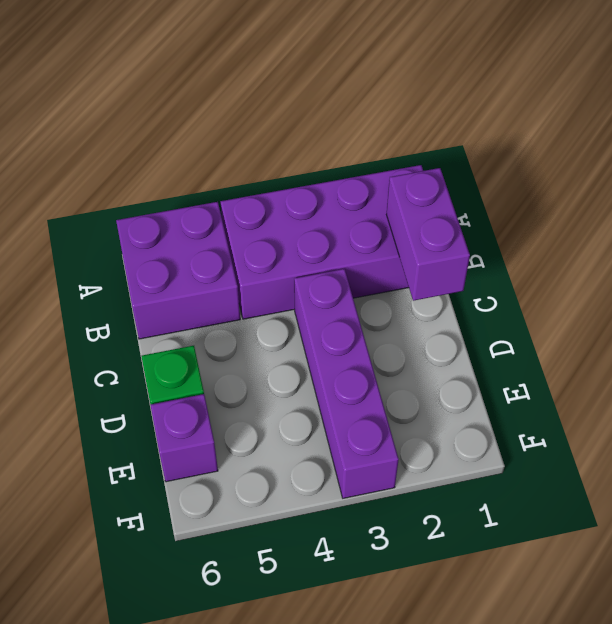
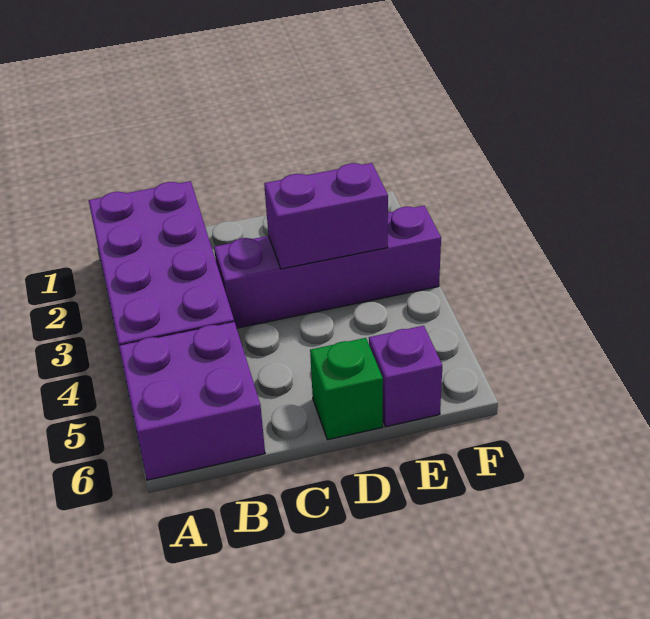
purple 1x2 brick [387,168,470,301] -> purple 1x2 brick moved to [264,163,388,269]

